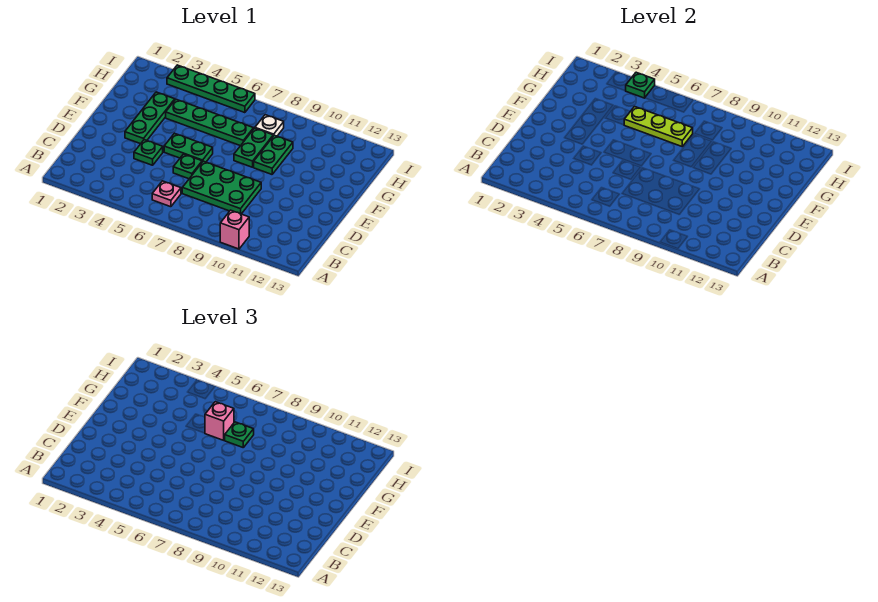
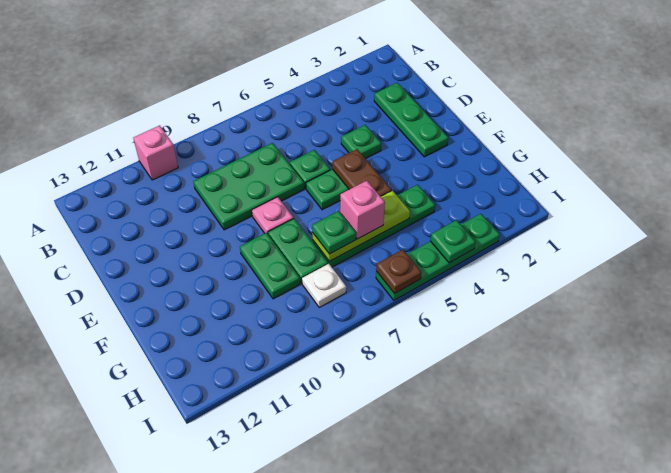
pink 1x1 plate [152,181,181,207] -> pink 1x1 plate moved to [252,197,294,234]
green 1x3 plate [125,92,175,144] -> green 1x3 plate moved to [374,83,448,157]
none -> brown 1x2 plate [332,149,392,197]
none -> brown 1x1 plate [376,250,422,294]

